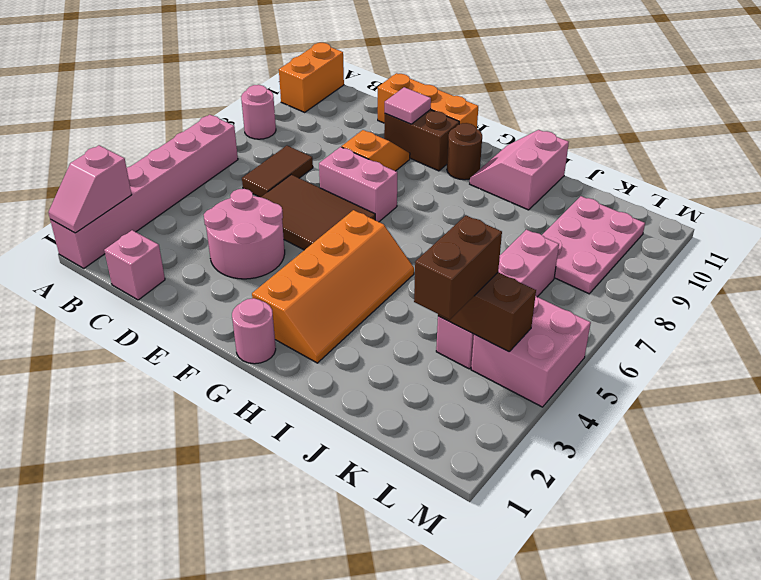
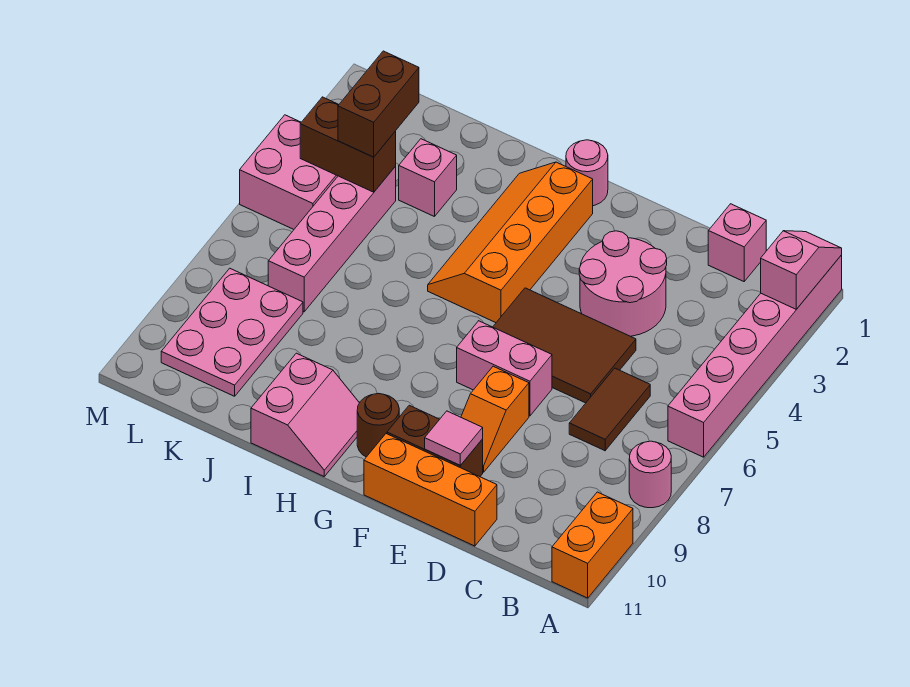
none -> pink 1x1 brick [399,139,457,217]

